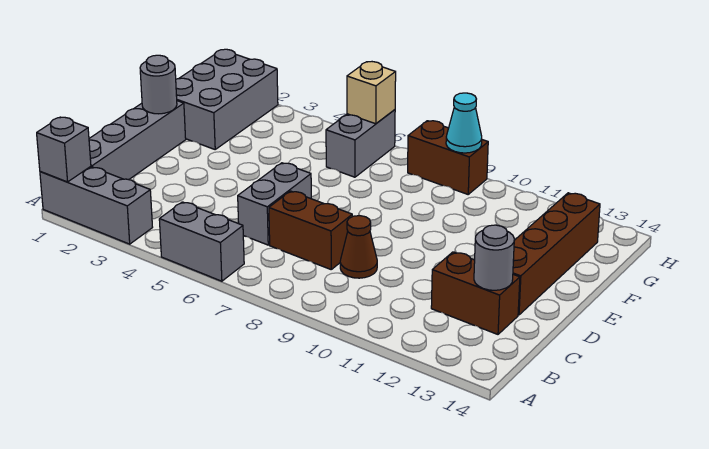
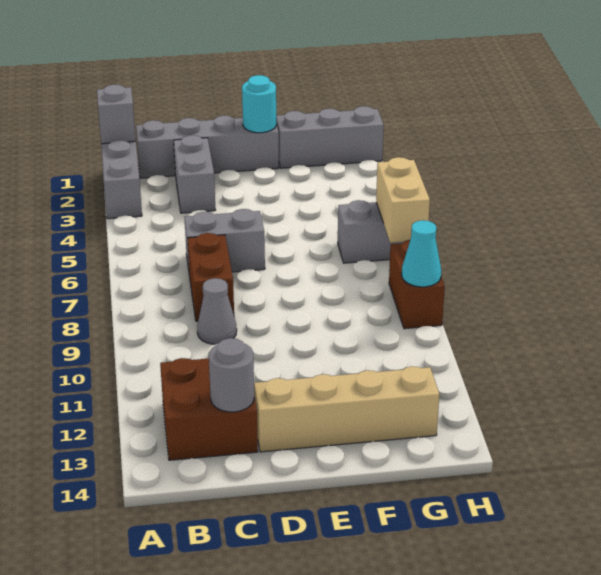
grey 1x2 brick [159,202,244,281] -> grey 1x2 brick moved to [174,135,215,213]
brown 1x1 cone [340,216,377,278] -> grey 1x1 cone [197,278,237,344]
brown 1x2 brick [431,252,520,334] -> brown 2x2 brick [160,358,258,460]
brown 1x4 brick [513,193,600,315] -> tan 1x4 brick [254,366,439,452]
grey 1x1 round brick [140,55,177,114] -> cyan 1x1 round brick [242,75,276,133]
grey 2x3 brick [176,49,278,149] -> grey 1x3 brick [276,106,384,168]
tan 1x1 brick [347,62,396,124] -> tan 1x2 brick [376,157,430,243]

